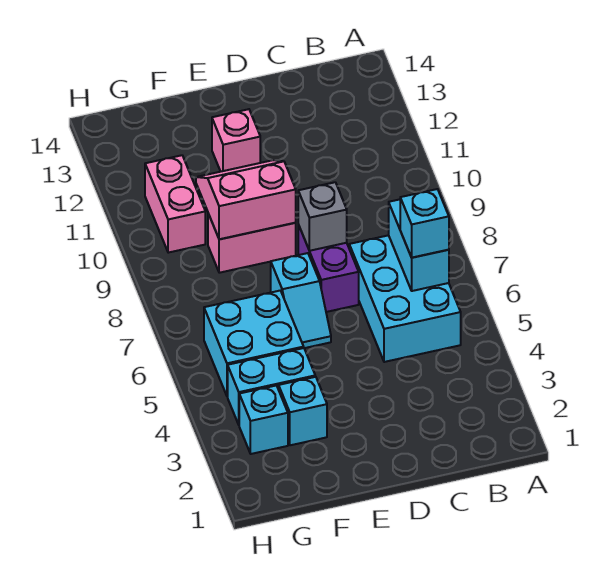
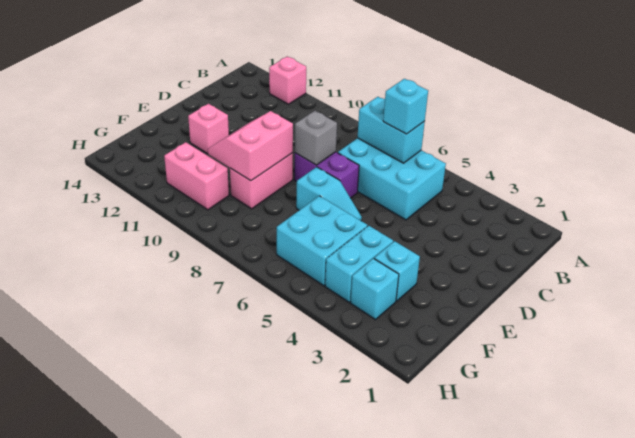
none -> pink 1x1 brick [269,57,306,104]

